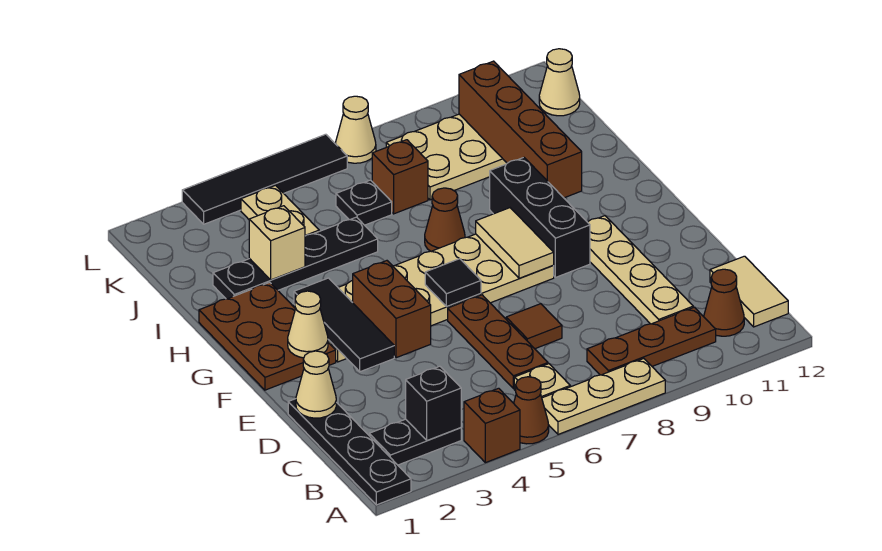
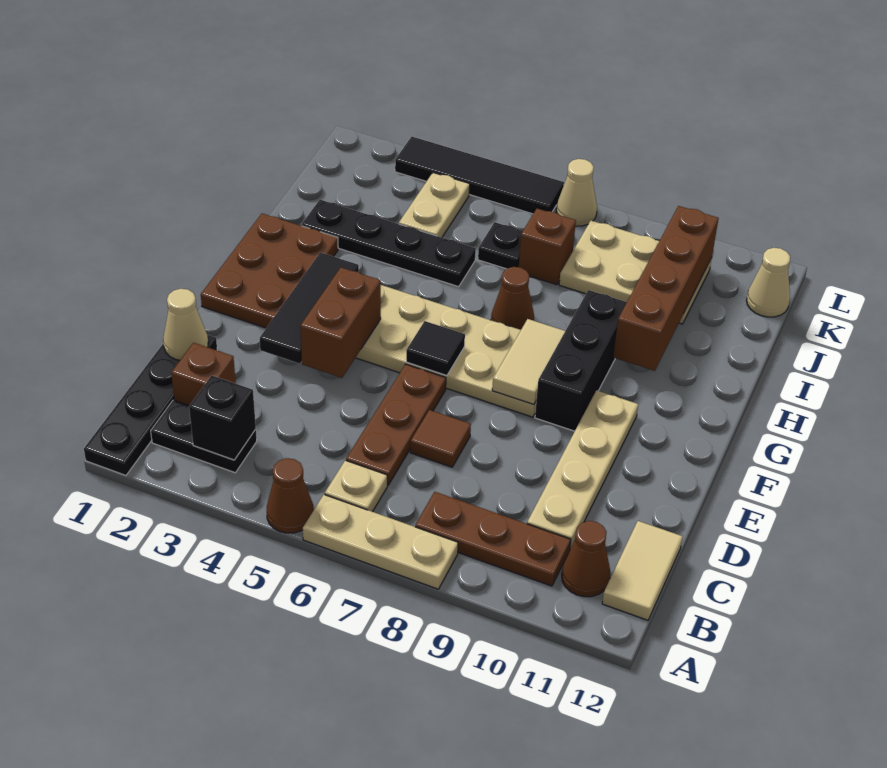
brown 1x1 brick [464,388,520,463] -> brown 1x1 brick moved to [171,343,236,406]
tan 1x1 cone [288,291,328,358] -> none
tan 1x1 brick [249,206,305,280] -> none

